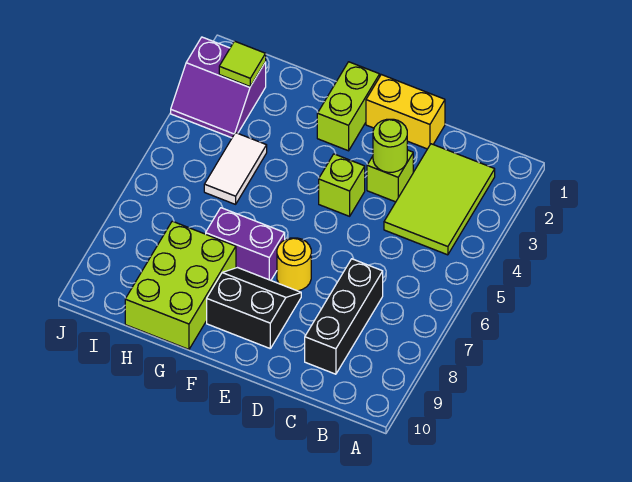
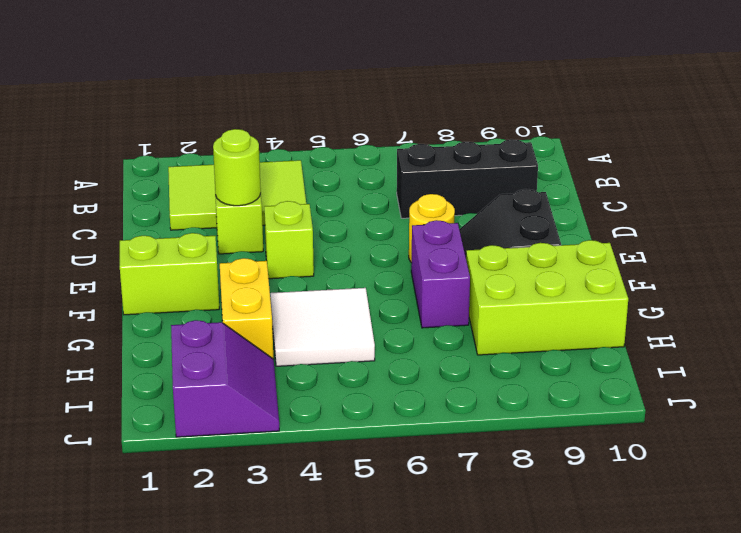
yellow 1x2 brick [366,75,445,149] -> yellow 1x2 brick moved to [220,258,273,358]
white 1x2 tile [204,133,267,204] -> white 2x2 tile [270,288,375,366]
lime 1x1 tile [219,41,266,86] -> none

